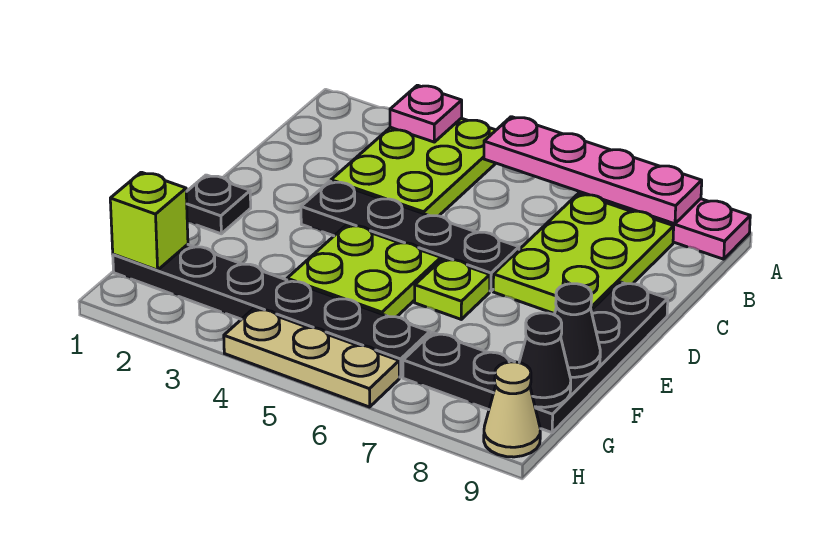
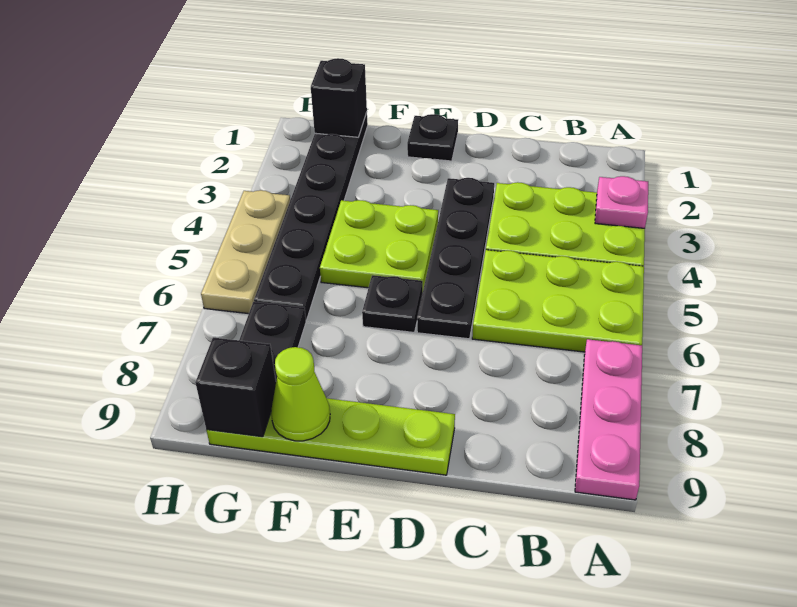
pink 1x4 plate [484,117,702,224] -> none
lime 2x3 plate [493,194,674,314] -> lime 2x3 plate moved to [472,250,644,352]
black 1x4 plate [535,282,668,433] -> lime 1x4 plate [206,398,455,475]
lime 1x1 plate [415,258,490,319] -> black 1x1 plate [362,275,423,332]
black 1x1 cone [554,284,600,377] -> lime 1x1 cone [271,347,330,441]
lime 1x1 brick [110,172,188,270] -> black 1x1 brick [311,58,367,137]
black 1x1 cone [519,313,571,407] -> black 1x1 brick [195,338,276,437]
tan 1x1 cone [484,362,540,457] -> none

